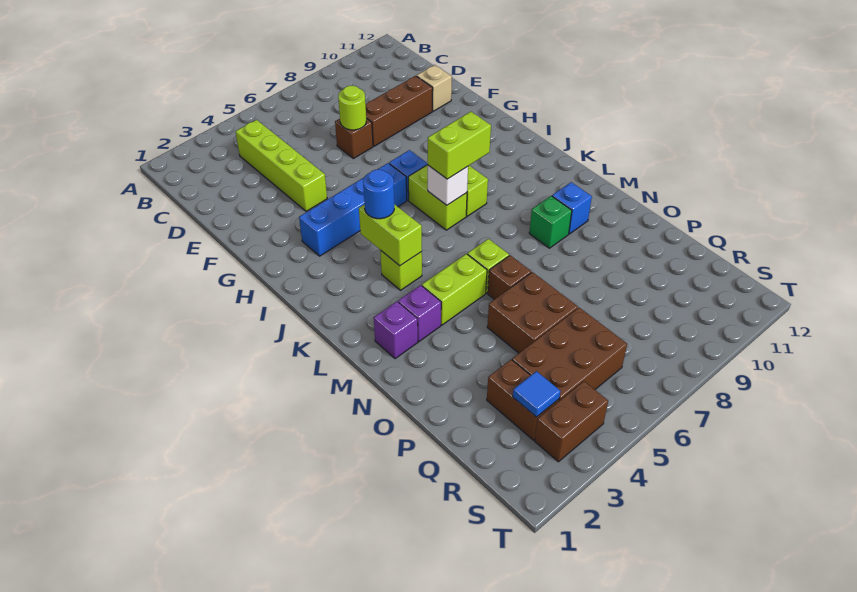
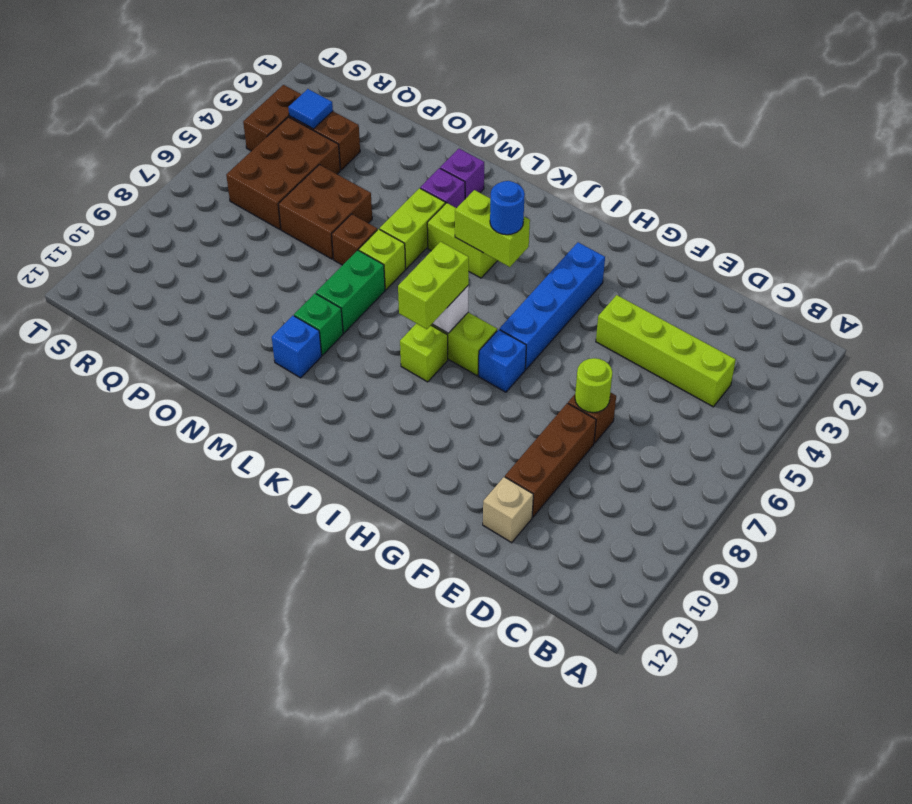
lime 1x1 brick [380,251,422,290] -> lime 1x2 brick [427,203,498,278]
none -> green 1x2 brick [316,250,385,333]

